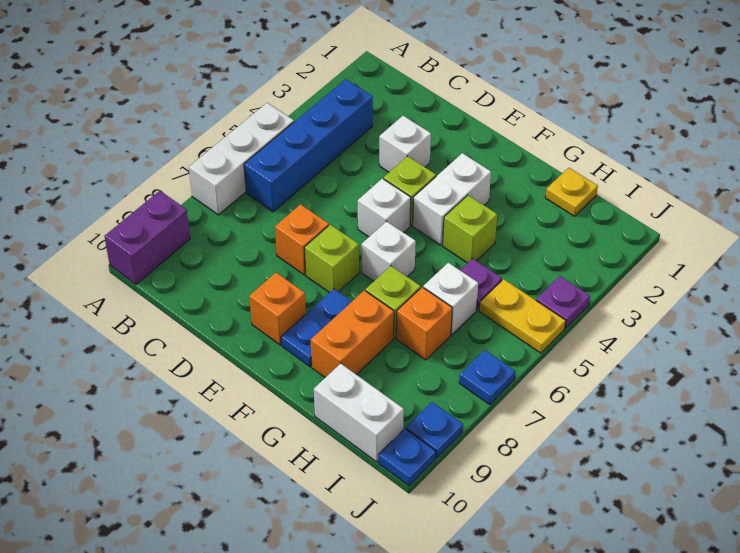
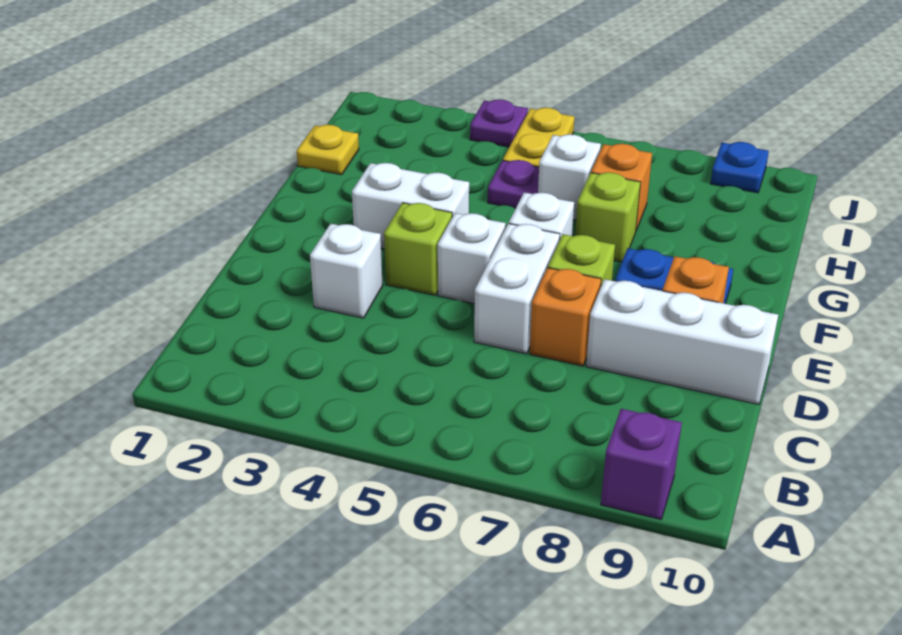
white 1x3 brick [189,103,294,215] -> white 1x3 brick moved to [586,279,778,404]
purple 1x2 brick [105,191,190,284] -> purple 1x1 brick [601,409,682,519]
blue 1x4 brick [244,79,373,212] -> none
lime 1x1 brick [443,195,497,263] -> none
orange 1x2 brick [311,290,394,378] -> none
white 1x2 brick [314,363,404,462] -> white 1x2 brick moved to [474,223,560,354]
blue 1x1 plate [459,350,515,405] -> none
blue 1x1 plate [378,429,436,486] -> none

